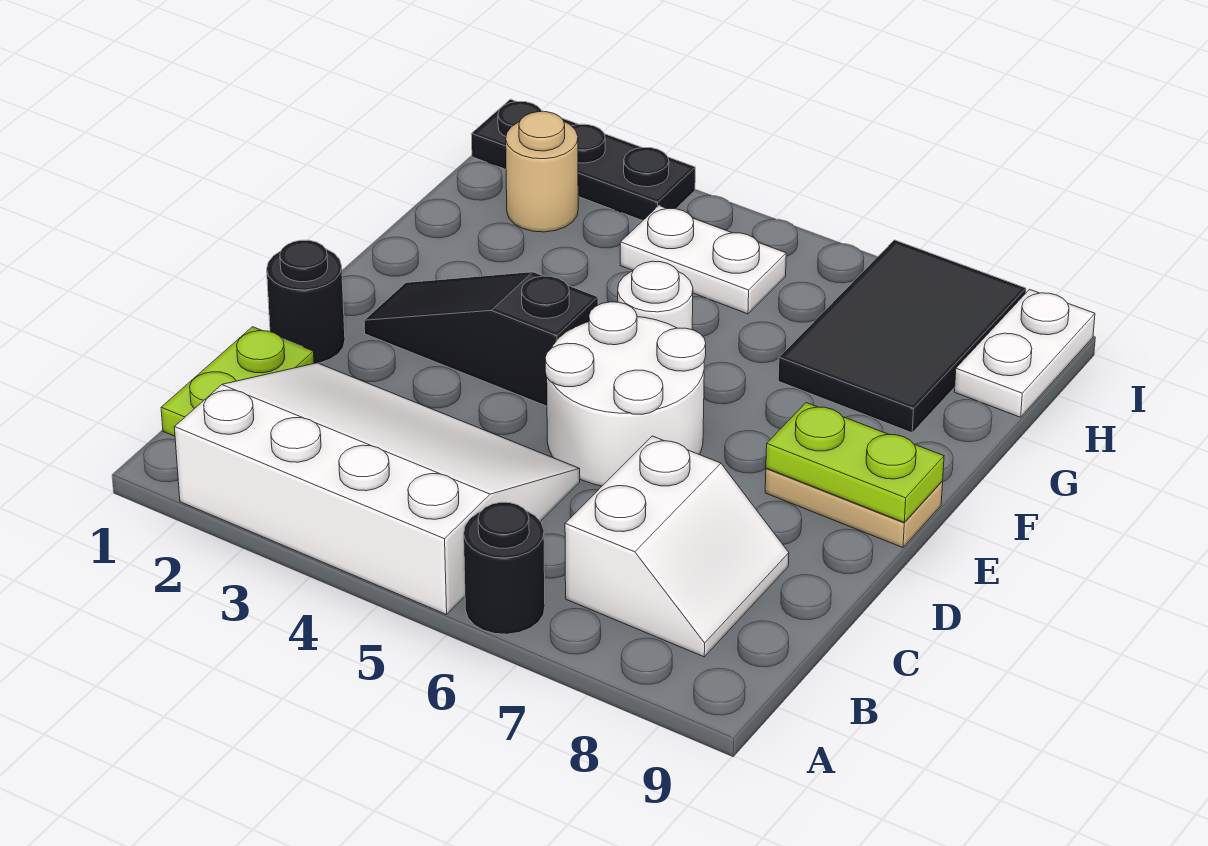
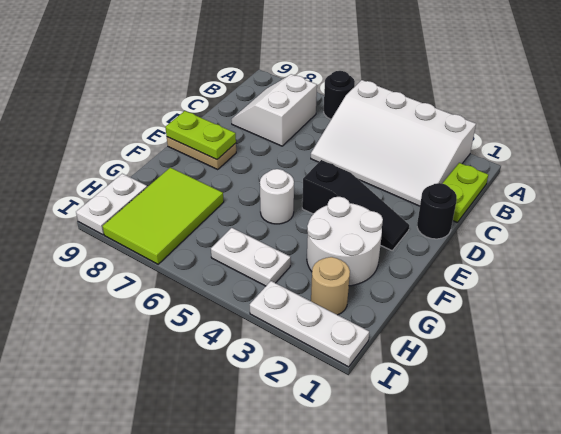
white 2x2 round brick [545,302,706,486] -> white 2x2 round brick moved to [307,197,383,286]
black 2x3 tile [778,240,1026,433] -> lime 2x3 tile [103,167,224,264]
black 1x3 plate [472,99,695,221] -> white 1x3 plate [250,281,369,367]

